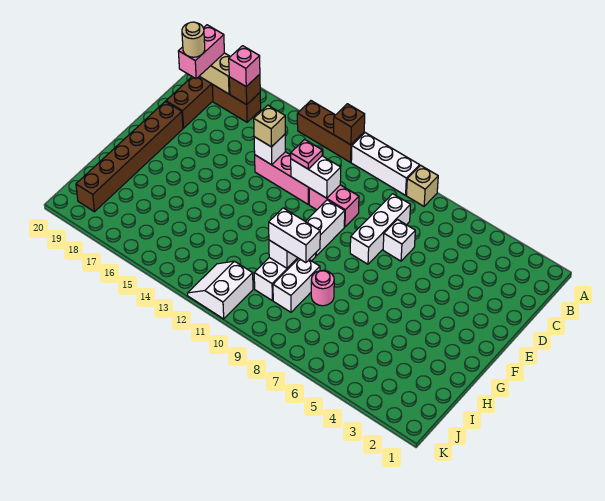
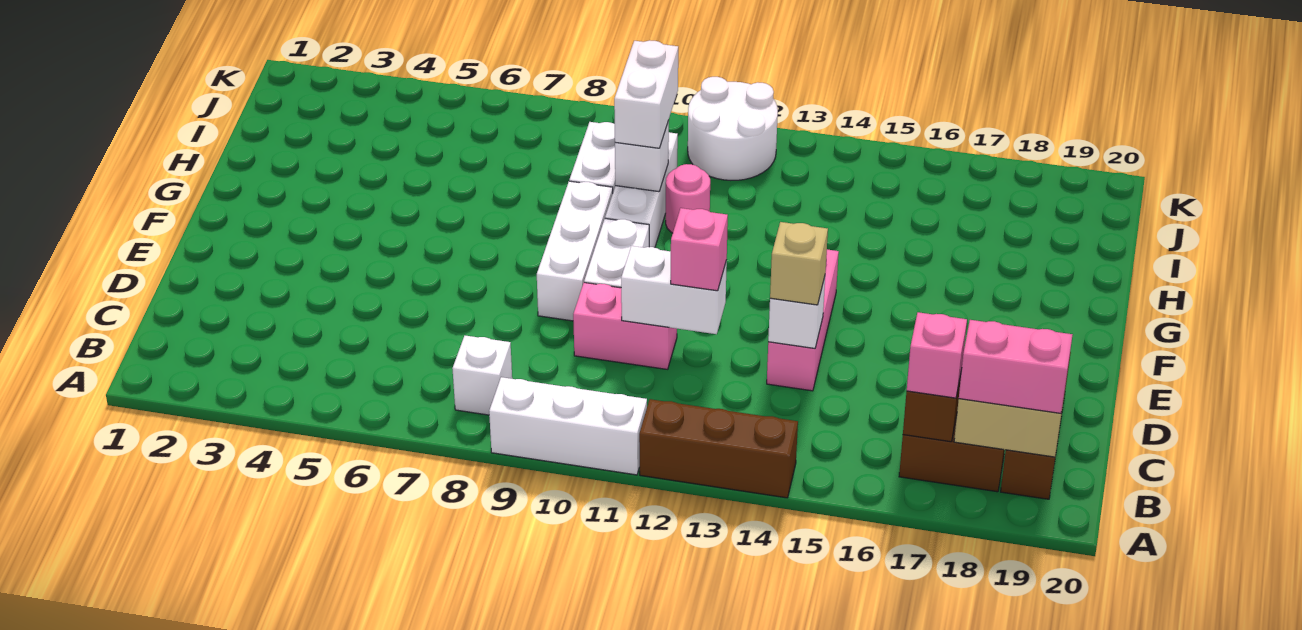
tan 1x1 brick [406,165,438,206] -> none
brown 1x1 brick [334,104,365,145] -> none
pink 1x2 brick [178,25,224,79] -> pink 1x2 brick turned to [959,320,1073,413]
white 1x3 brick [350,194,410,264] -> white 1x3 brick moved to [537,181,613,321]
tan 1x1 round brick [182,22,205,57] -> none
white 1x1 brick [383,220,415,261] -> white 1x1 brick moved to [452,336,512,415]
pink 1x3 brick [255,152,309,204] -> pink 1x3 brick turned to [767,249,839,391]
pink 1x1 plate [291,139,322,169] -> pink 1x1 brick [671,208,728,291]
brown 1x6 brick [76,102,183,212] -> none
pink 1x1 round brick [311,271,334,306] -> pink 1x1 round brick moved to [666,164,710,233]
white 1x2 brick [269,208,320,263] -> white 1x2 brick turned to [614,40,678,148]
white 2x2 slope [188,261,253,319] -> white 2x2 round brick [688,77,778,180]

